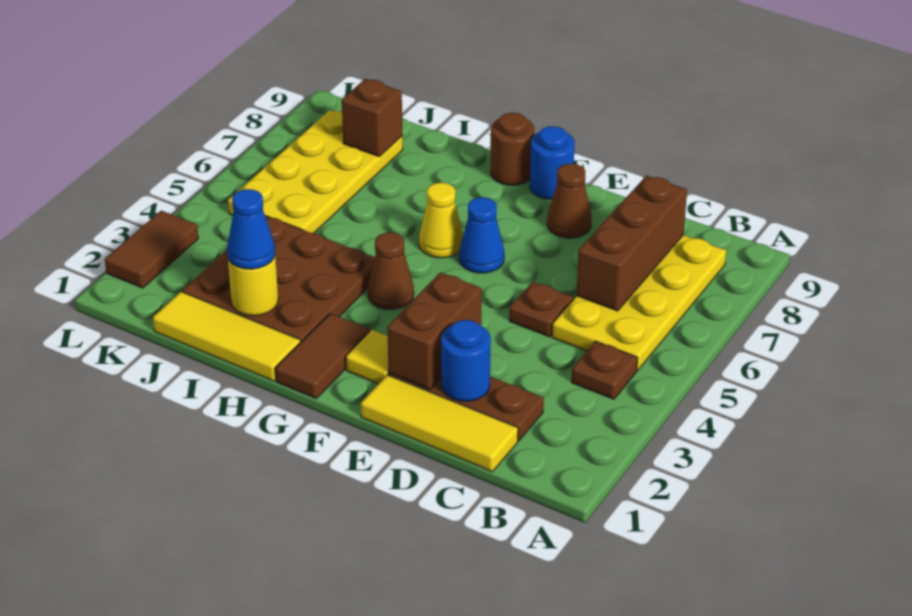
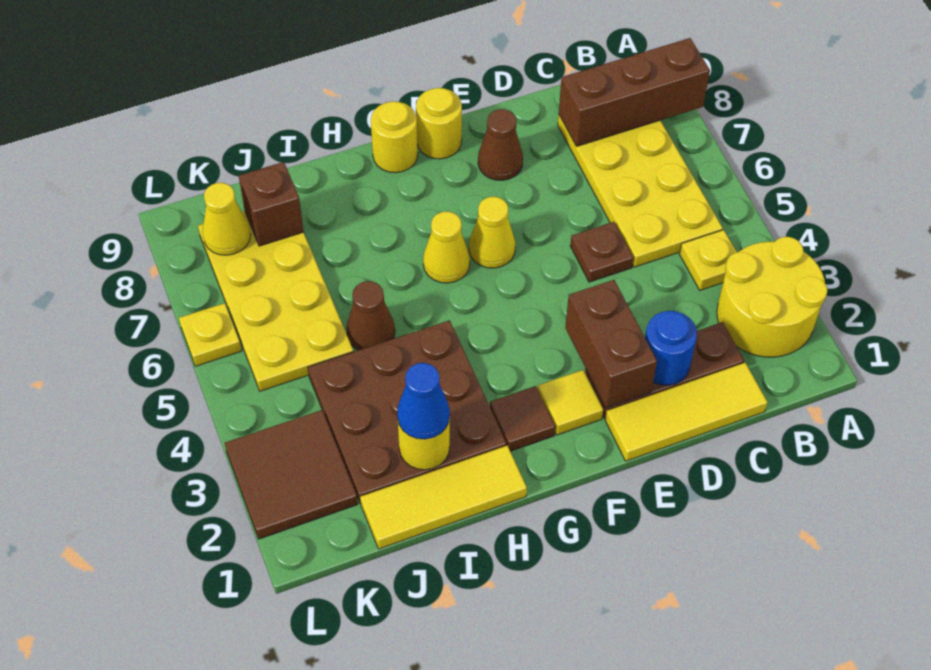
none -> yellow 2x2 round brick [717,237,827,357]
brown 1x1 plate [571,341,638,399] -> yellow 1x1 plate [680,230,737,290]
brown 1x3 brick [577,175,687,311] -> brown 1x3 brick turned to [559,38,710,146]
blue 1x1 cone [459,197,504,273] -> yellow 1x1 cone [469,197,515,268]
blue 1x1 round brick [530,126,575,199] -> yellow 1x1 round brick [416,88,462,159]
brown 1x2 tile [275,313,370,399] -> brown 1x1 tile [490,386,555,451]
brown 1x1 cone [368,232,414,310] -> brown 1x1 cone moved to [347,281,395,350]
brown 1x1 round brick [491,113,534,185] -> yellow 1x1 round brick [371,102,418,173]
none -> yellow 1x1 cone [202,183,251,255]
brown 1x2 tile [105,211,198,288] -> brown 2x2 tile [225,410,358,539]
none -> yellow 1x1 plate [179,303,242,366]

